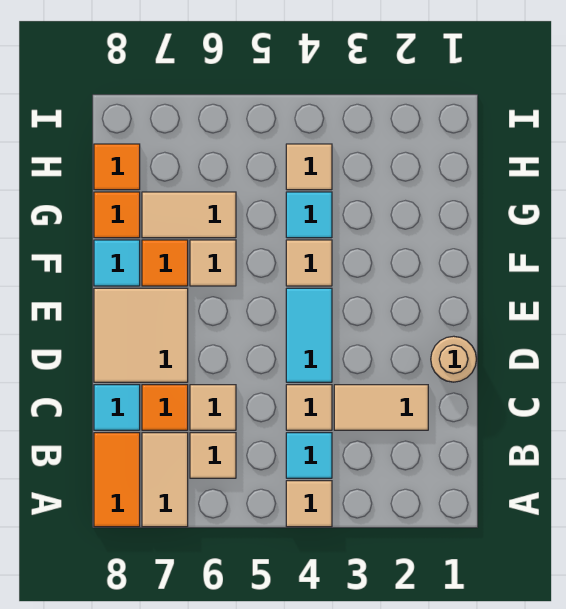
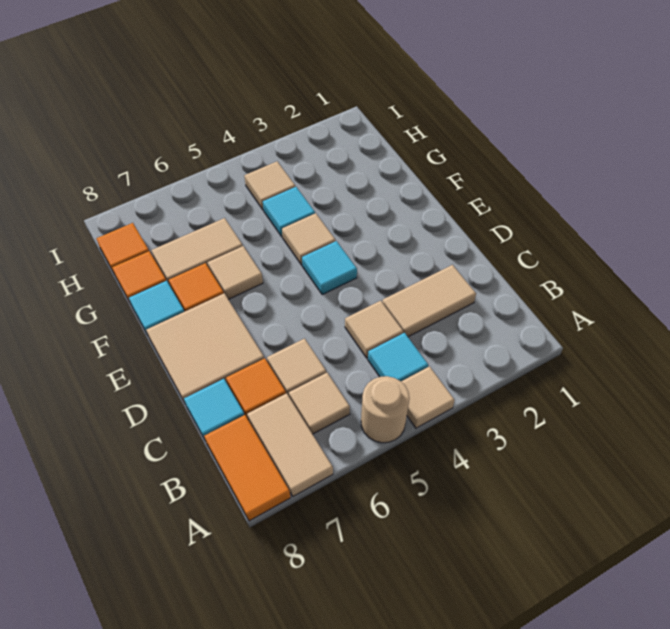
tan 1x1 round brick [431,336,476,382] -> tan 1x1 round brick moved to [361,376,409,443]
cyan 1x2 tile [286,288,332,382] -> cyan 1x1 tile [302,241,357,294]

